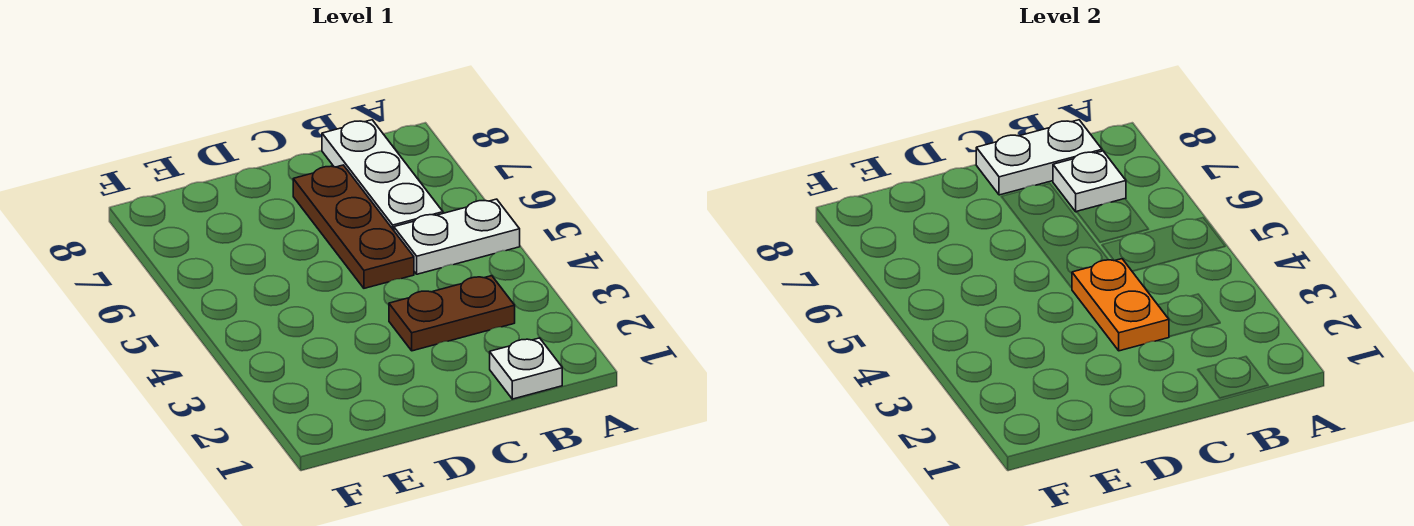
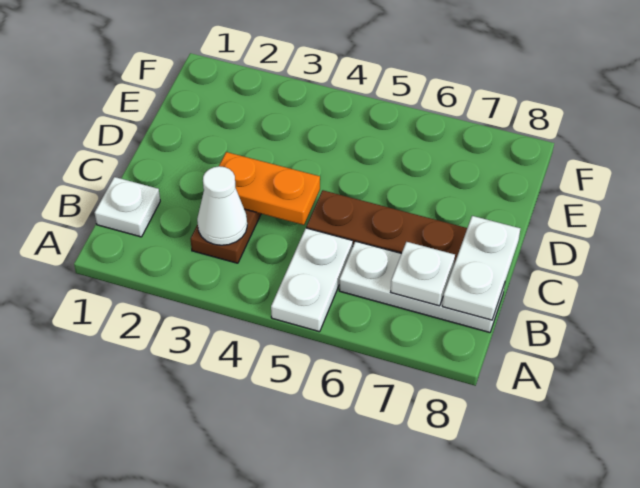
none -> white 1x1 cone [197,166,247,245]

